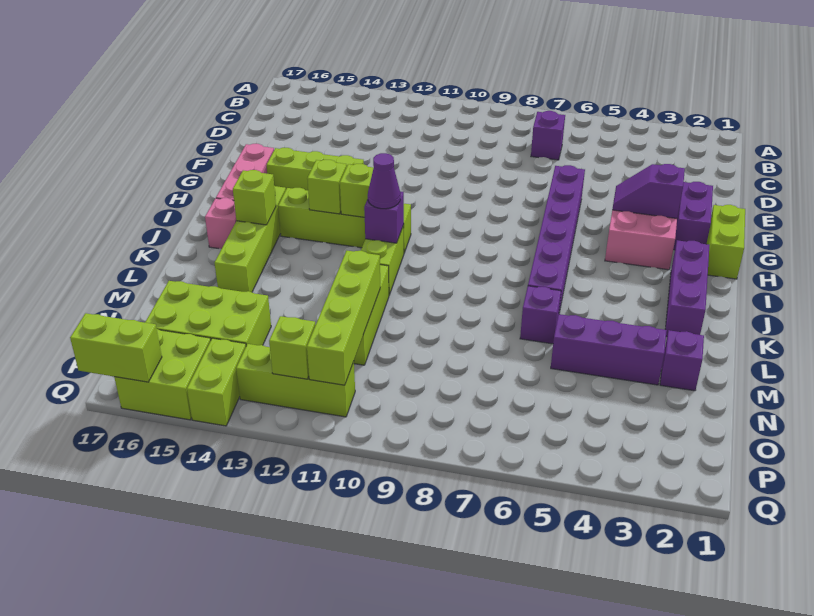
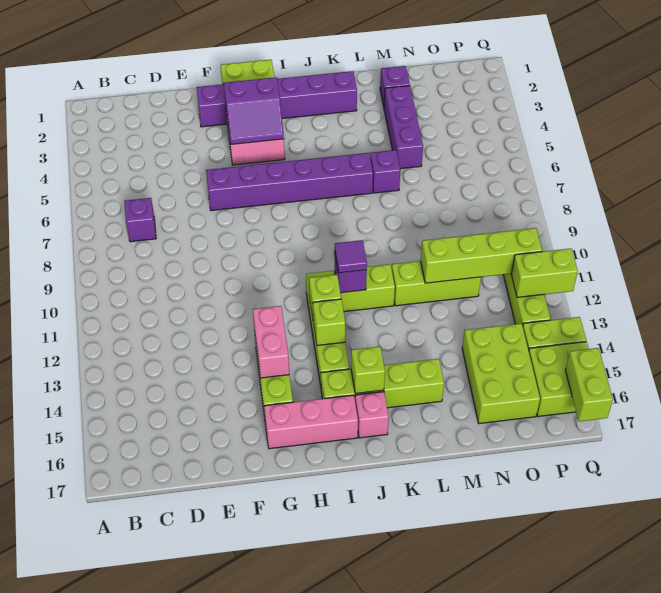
purple 1x2 slope [612,164,685,218] -> purple 2x2 slope [224,77,284,144]
none -> pink 1x2 brick [253,306,289,378]
purple 1x1 cone [368,153,400,209] -> purple 1x1 tile [335,240,367,273]
lime 1x1 brick [269,316,316,379] -> lime 1x2 brick [511,248,578,297]

